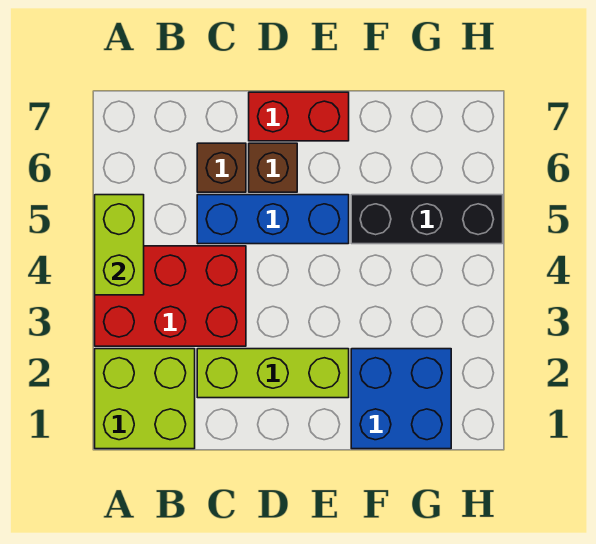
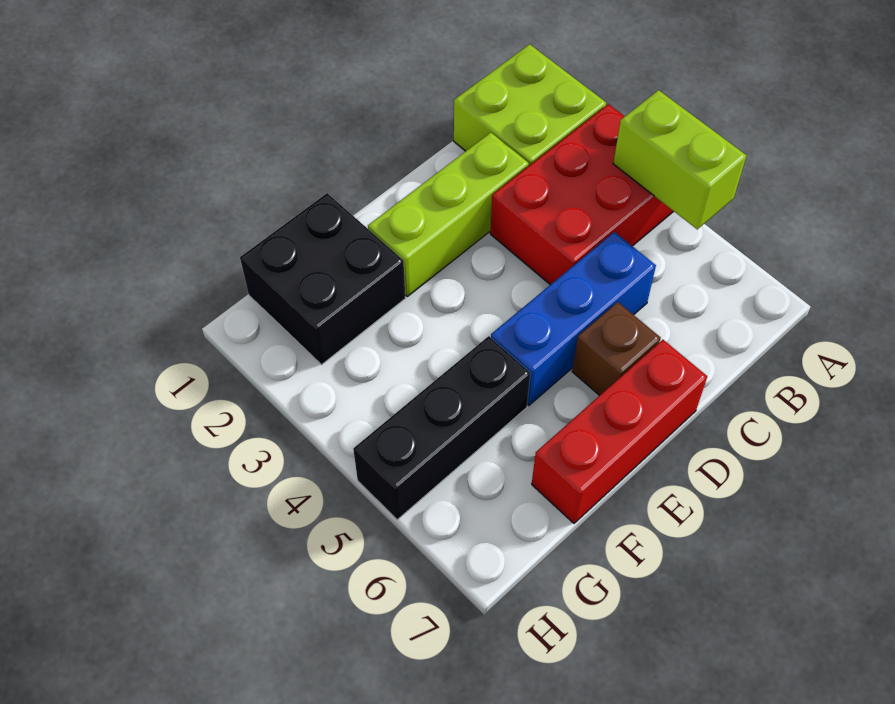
brown 1x1 brick [197,143,246,192] -> none
red 1x2 brick [249,92,349,141] -> red 1x3 brick [532,340,707,523]
blue 2x2 brick [351,349,451,449] -> black 2x2 brick [240,193,405,365]

